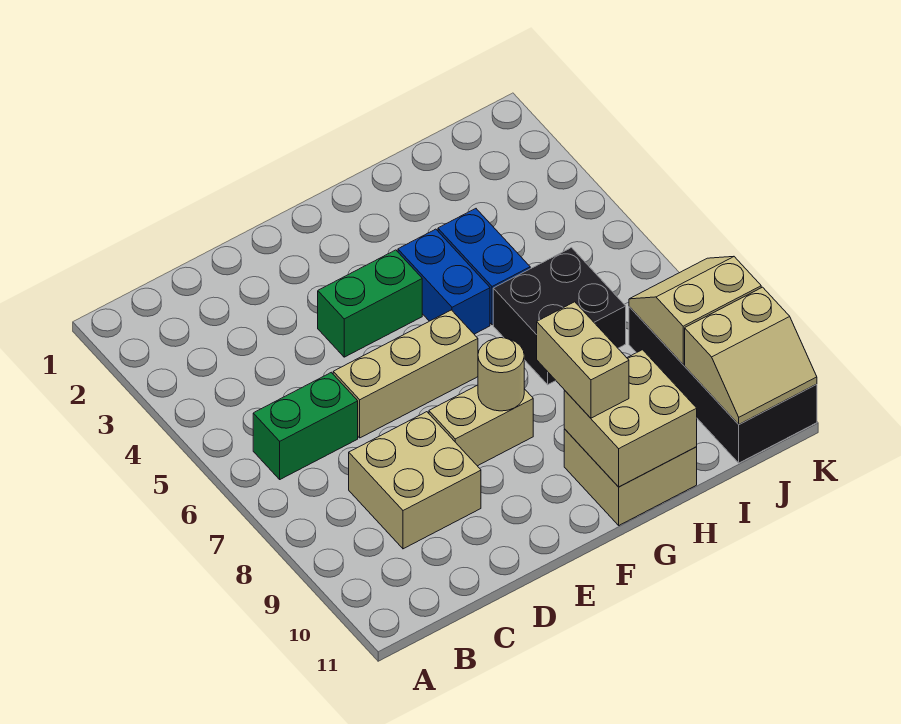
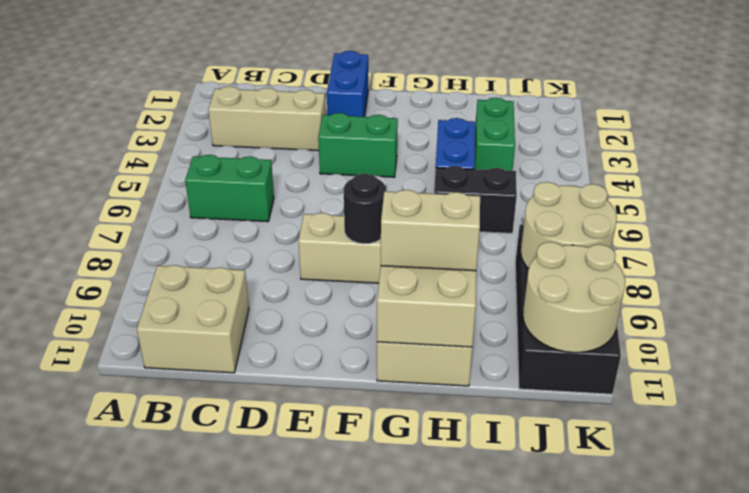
tan 2x2 brick [349,412,481,549] -> tan 2x2 brick moved to [137,265,249,373]
tan 1x3 brick [333,310,478,438] -> tan 1x3 brick moved to [208,86,326,151]
tan 1x1 round brick [478,338,524,411] -> black 1x1 round brick [344,174,386,244]
blue 1x2 brick [398,229,490,334] -> blue 1x2 brick moved to [327,51,368,117]
tan 1x2 brick [537,302,629,418] -> tan 1x2 brick turned to [381,190,480,271]
black 2x2 brick [493,248,626,385] -> black 1x2 brick [434,166,517,233]
none -> green 1x2 brick [475,98,515,171]
tan 2x2 slope [629,257,761,364] -> tan 2x2 round brick [521,182,617,269]
tan 2x2 slope [685,287,817,424] -> tan 2x2 round brick [523,242,625,353]

